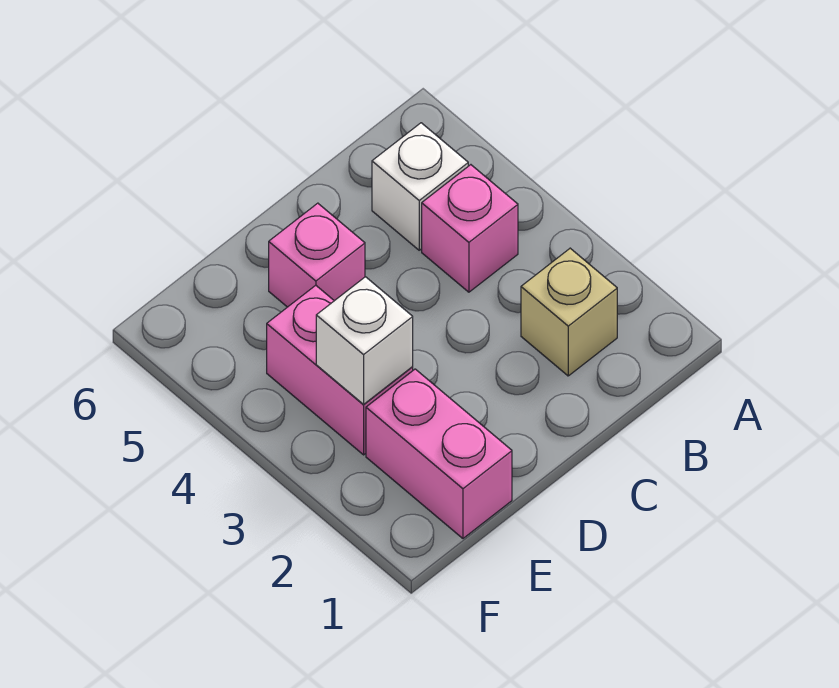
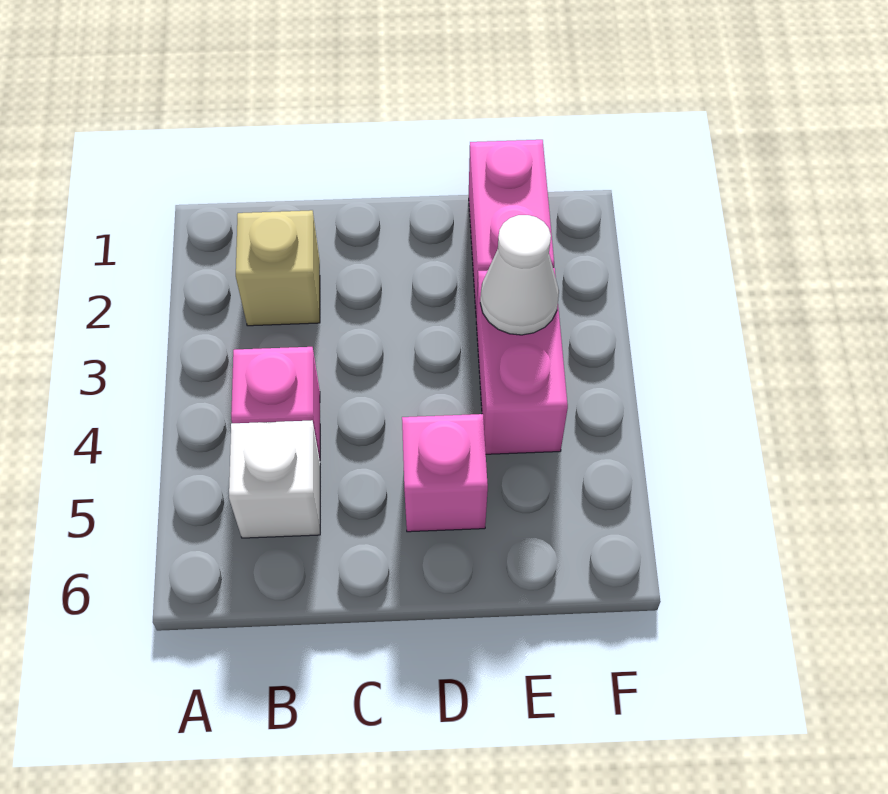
white 1x1 brick [316,277,413,404] -> white 1x1 cone [480,215,559,335]

